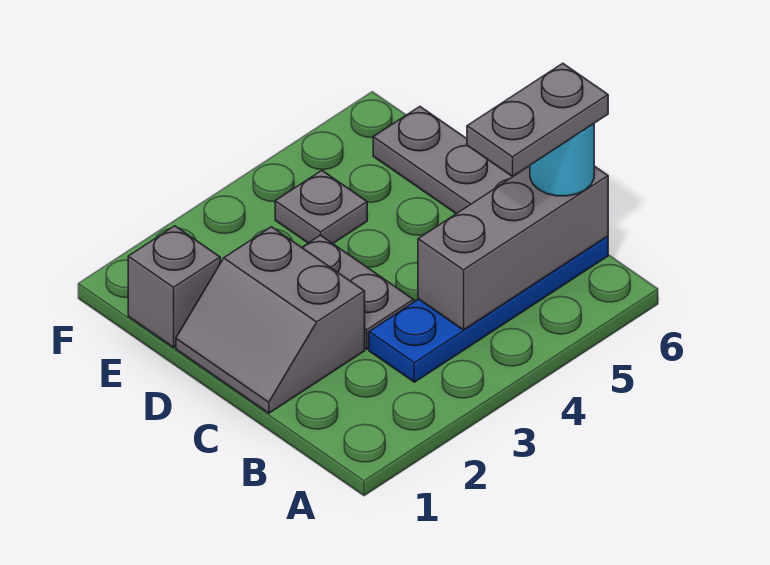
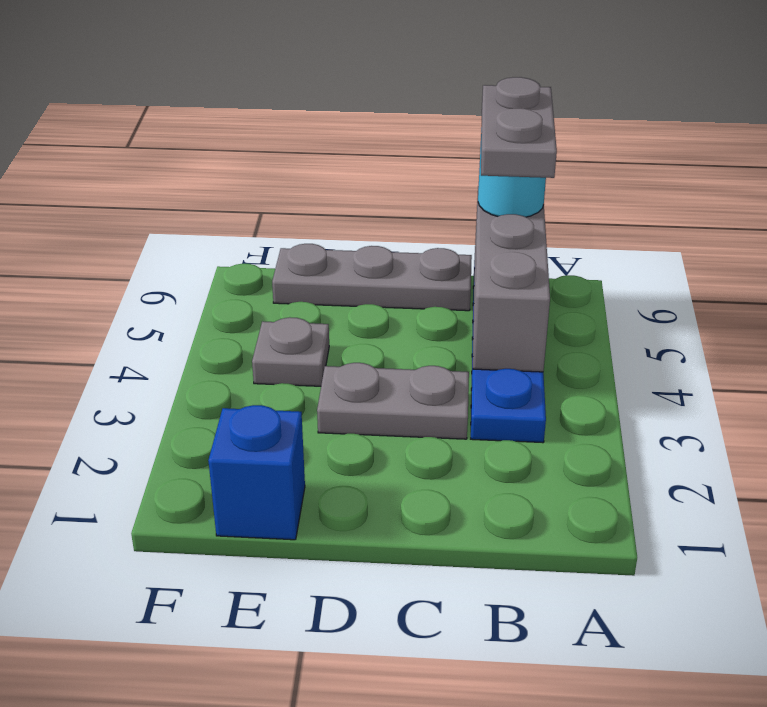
grey 2x2 slope [176,227,365,413] -> none
grey 1x1 brick [128,226,220,347] -> blue 1x1 brick [208,405,305,540]

